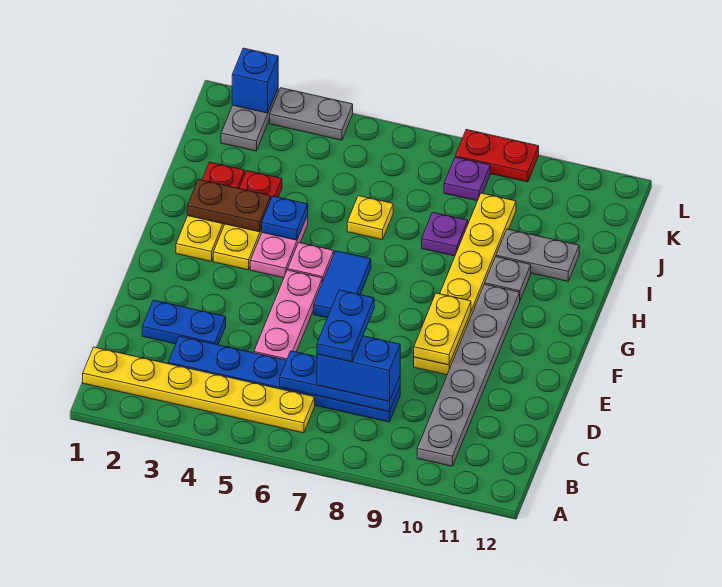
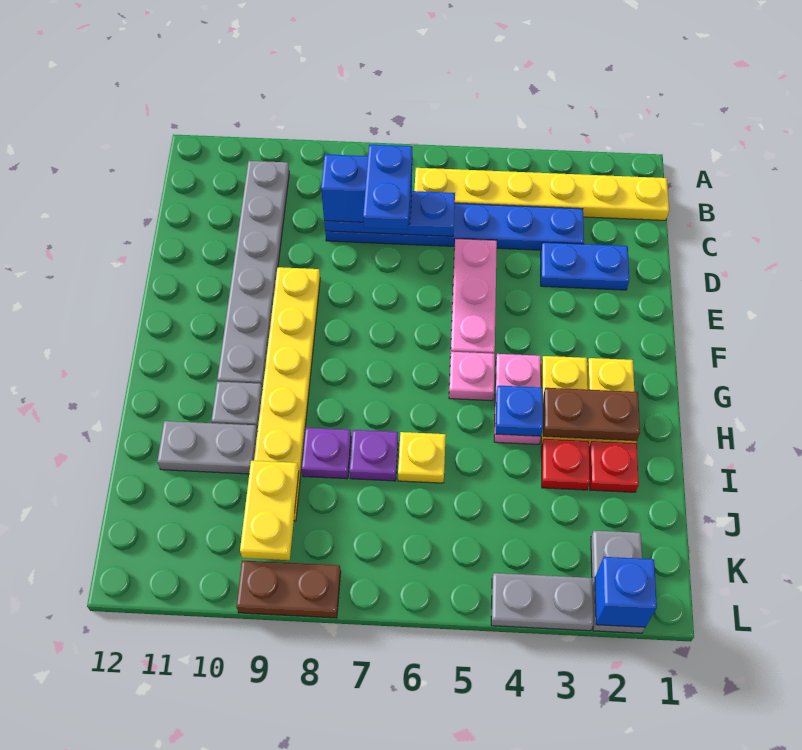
yellow 1x2 plate [414,293,471,365] -> yellow 1x2 plate moved to [240,461,299,560]
blue 1x2 tile [314,251,371,318] -> none
purple 1x1 plate [444,157,490,201] -> purple 1x1 plate moved to [350,430,398,481]
red 1x2 plate [455,130,539,182] -> brown 1x2 plate [236,560,341,618]

